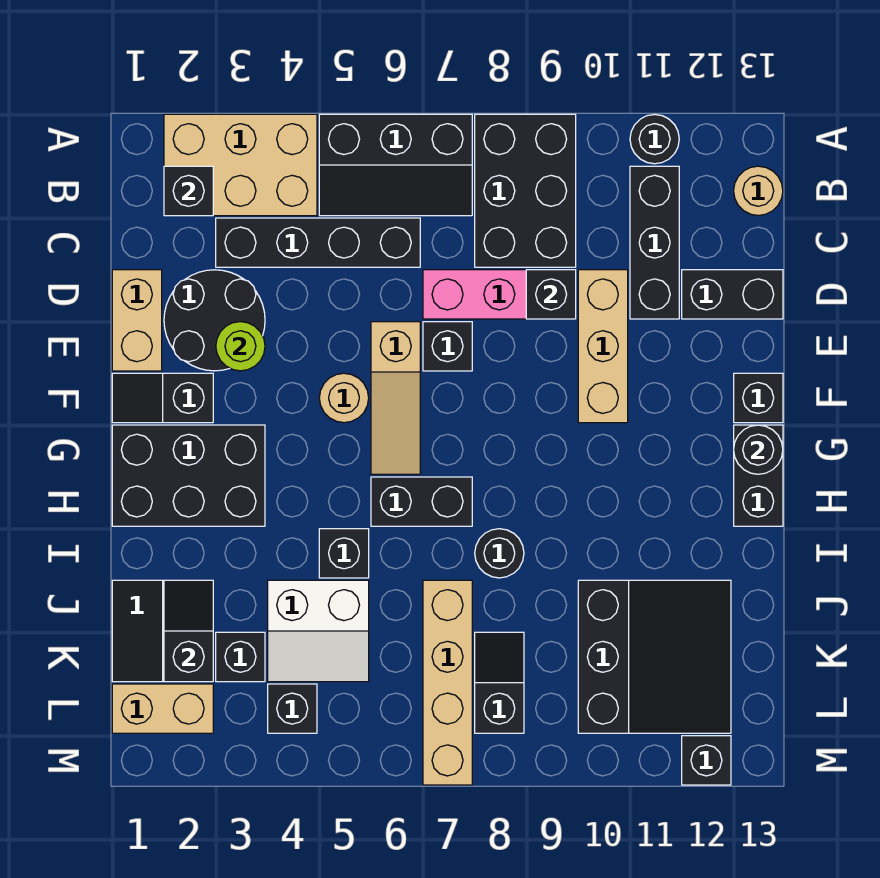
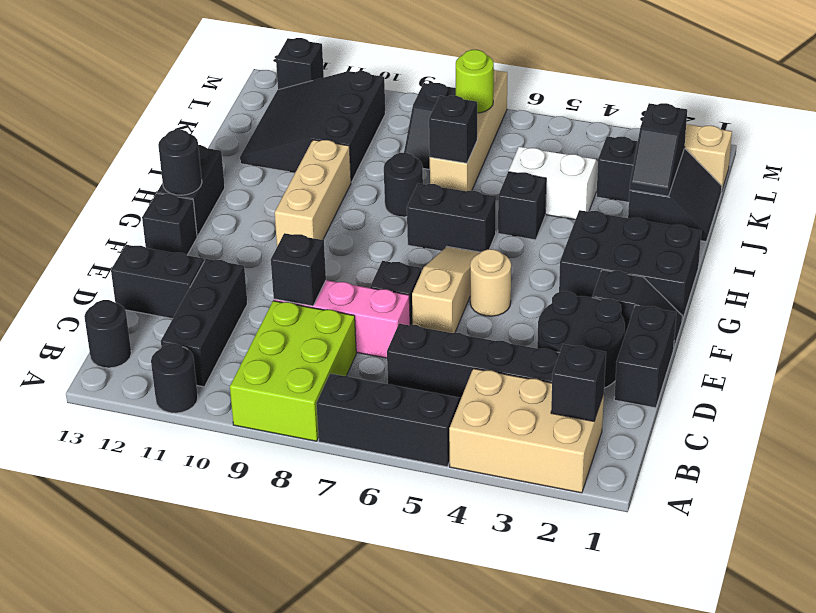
black 2x3 brick [475,114,576,267] -> lime 2x3 brick [230,301,356,441]
tan 1x1 round brick [734,166,783,215] -> black 1x1 round brick [84,300,131,368]
tan 1x2 brick [112,270,162,371] -> black 1x2 brick [614,305,676,408]
tan 1x3 brick [578,270,628,423] -> tan 1x3 brick moved to [275,140,351,246]
lime 1x1 round brick [216,322,265,371] -> lime 1x1 round brick moved to [456,50,494,113]
black 1x1 brick [268,684,317,733] -> black 1x1 brick moved to [429,96,477,163]

